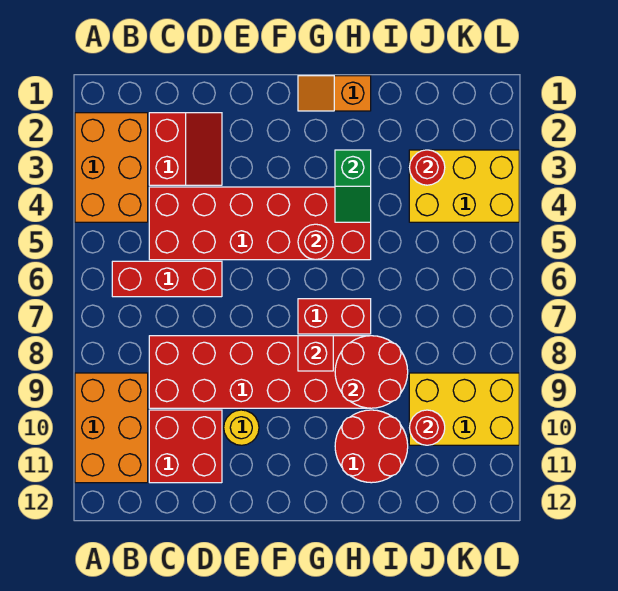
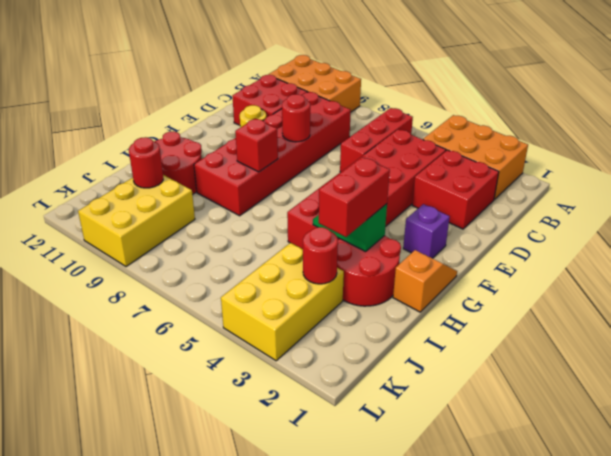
red 2x2 slope [149,113,222,185] -> red 2x2 brick [412,150,499,229]
none -> purple 1x1 brick [403,204,450,258]
red 1x1 round brick [298,224,333,260] -> red 1x1 round brick moved to [282,94,310,142]
red 1x2 brick [298,299,371,334] -> red 1x2 brick moved to [319,157,390,237]
red 2x2 round brick [335,336,408,408] -> red 2x2 round brick moved to [337,236,401,306]

